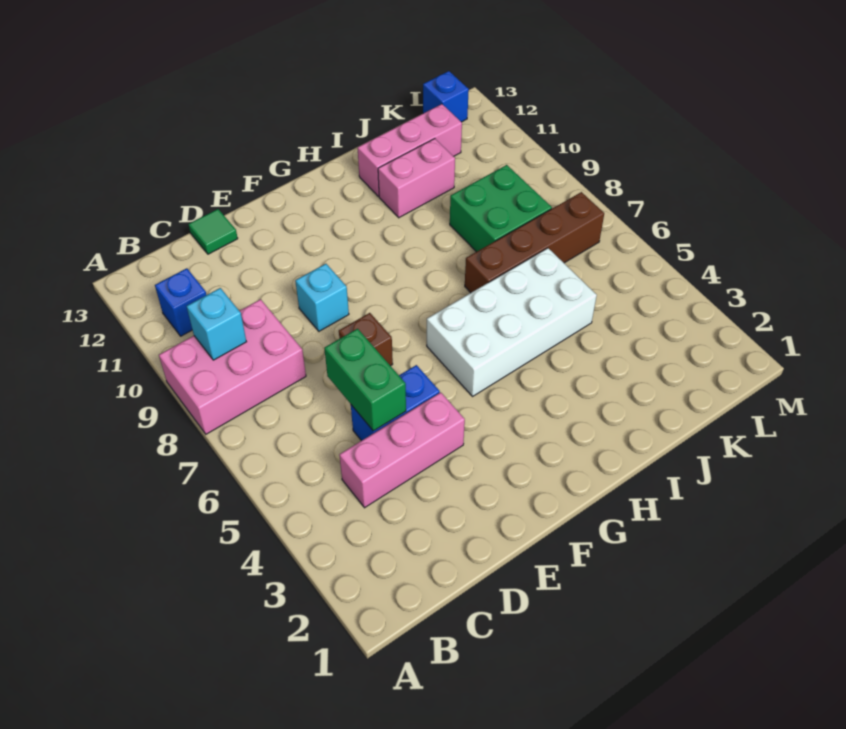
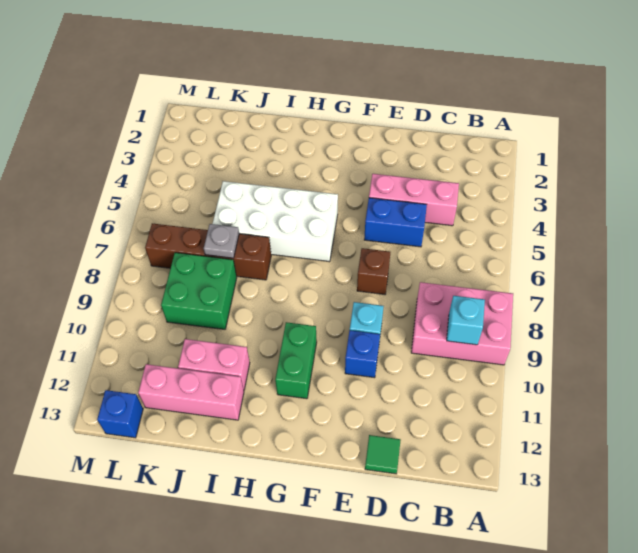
blue 1x1 brick [155,268,206,336] -> blue 1x1 brick moved to [345,330,380,378]
green 1x2 brick [324,329,406,431] -> green 1x2 brick moved to [275,322,317,399]
none -> grey 1x1 plate [204,224,239,258]

